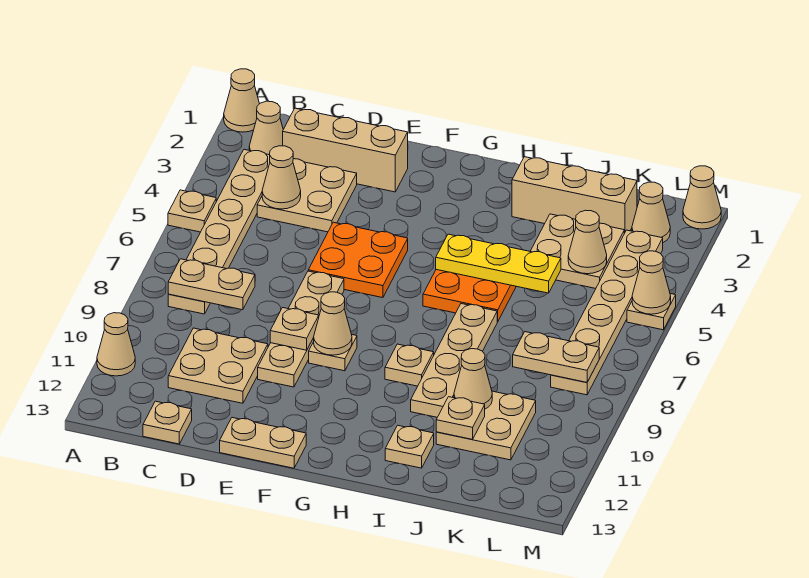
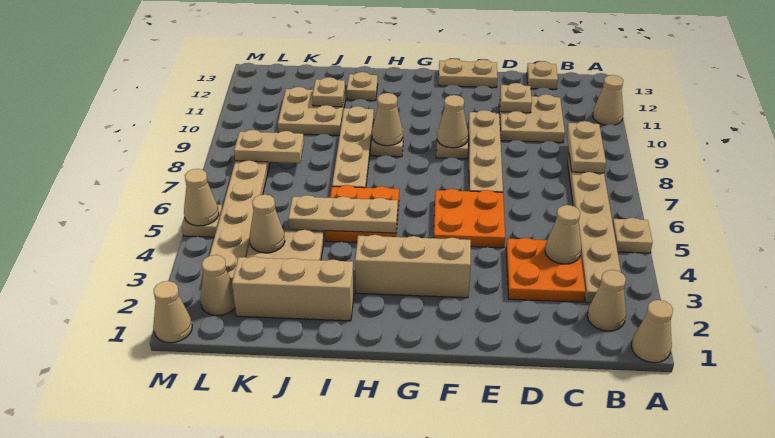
tan 1x2 plate [168,259,255,310] -> tan 1x2 plate turned to [567,121,606,173]
tan 1x3 brick [283,108,408,192] -> tan 1x3 brick moved to [355,235,471,298]
tan 2x2 plate [257,159,357,232] -> orange 2x2 plate [506,238,585,302]
tan 1x1 plate [270,308,319,350] -> tan 1x1 plate moved to [500,83,532,113]
yellow 1x3 plate [436,234,561,293] -> tan 1x3 plate [288,195,398,233]
tan 1x1 cone [454,349,492,409] -> tan 1x1 cone moved to [372,93,403,146]

